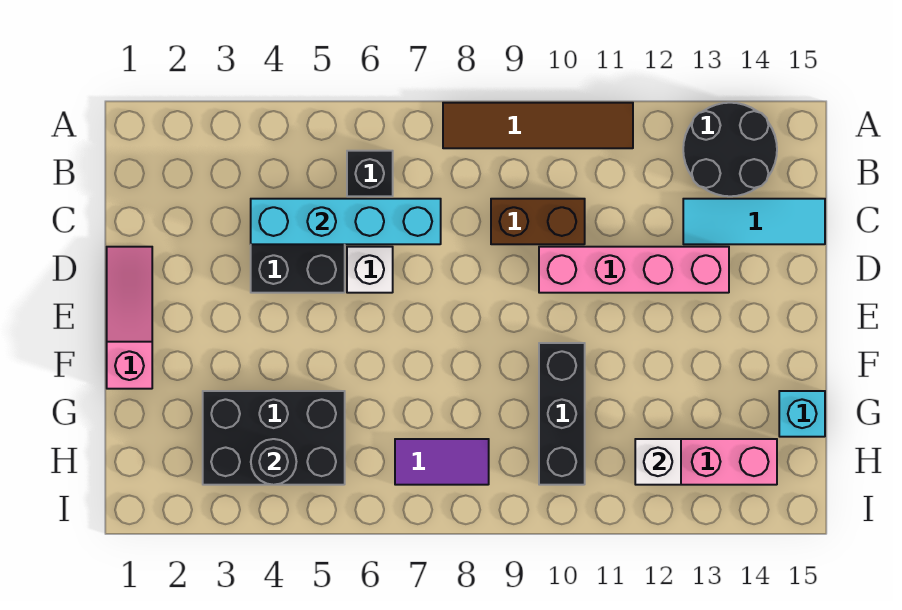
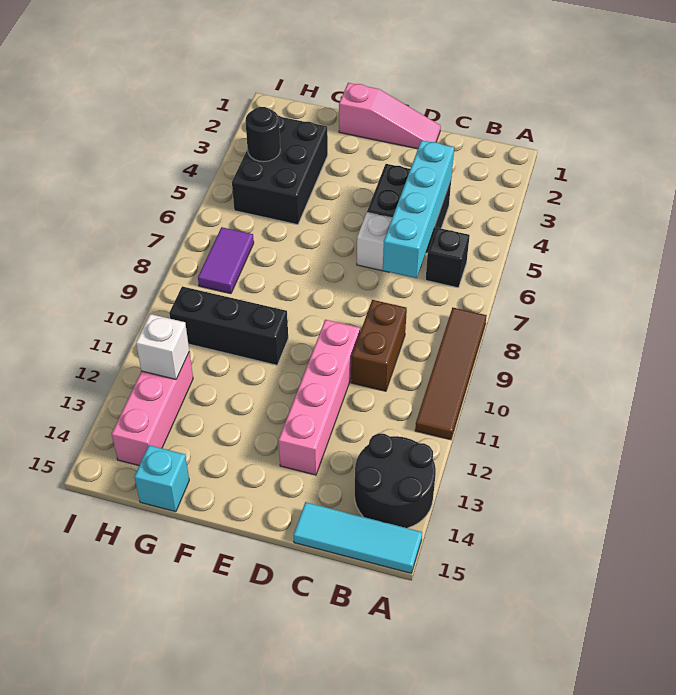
cyan 1x3 tile [683,199,825,244] -> cyan 1x3 tile turned to [294,502,422,573]

